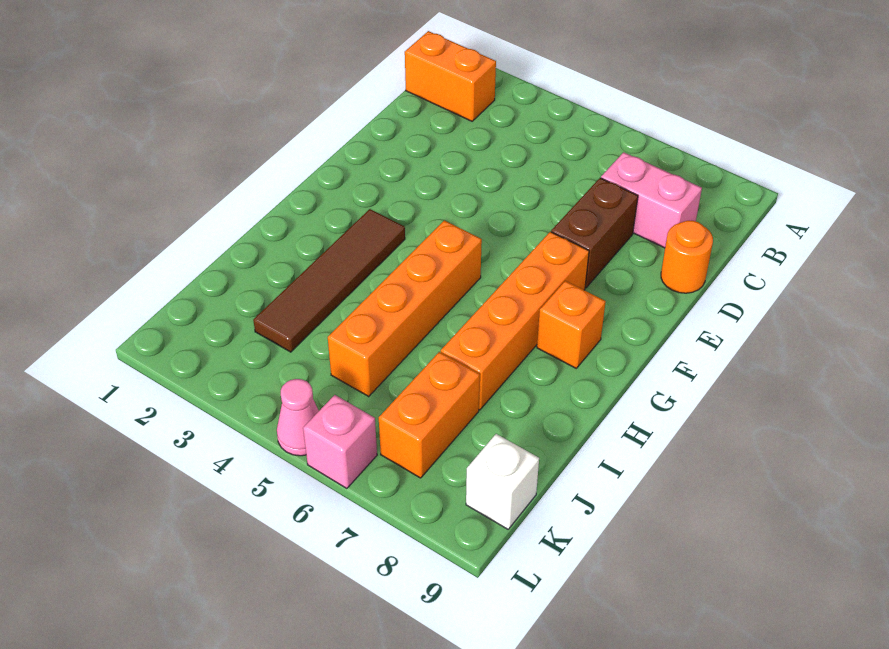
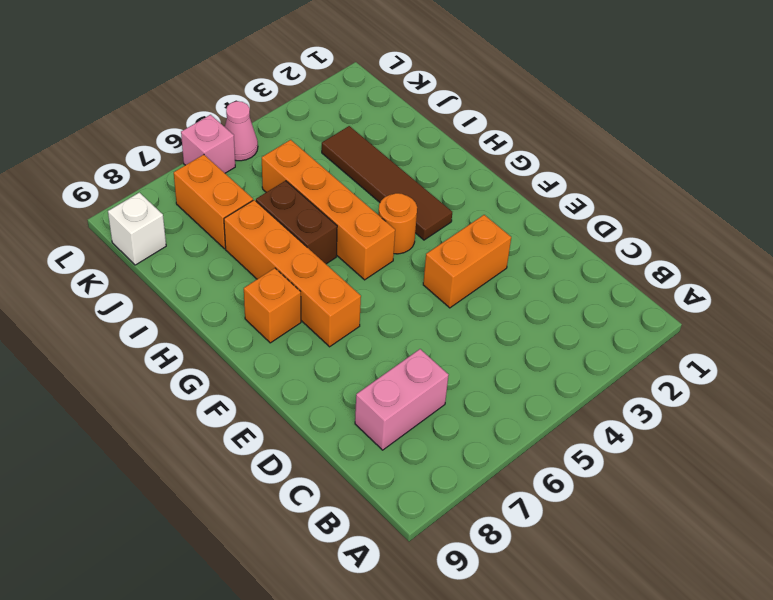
orange 1x2 brick [405,31,496,121] -> orange 1x2 brick moved to [423,215,511,308]
brown 1x2 brick [551,178,638,288] -> brown 1x2 brick moved to [256,181,337,264]
orange 1x1 round brick [661,221,713,293] -> orange 1x1 round brick moved to [378,193,417,254]

